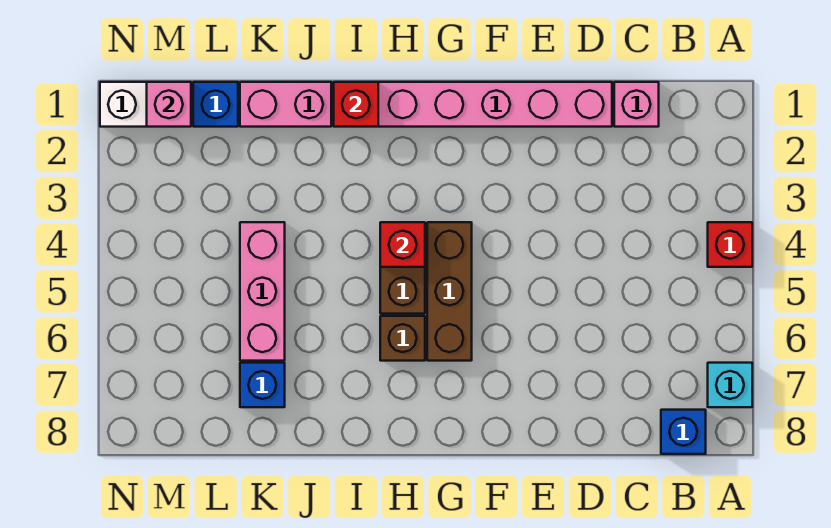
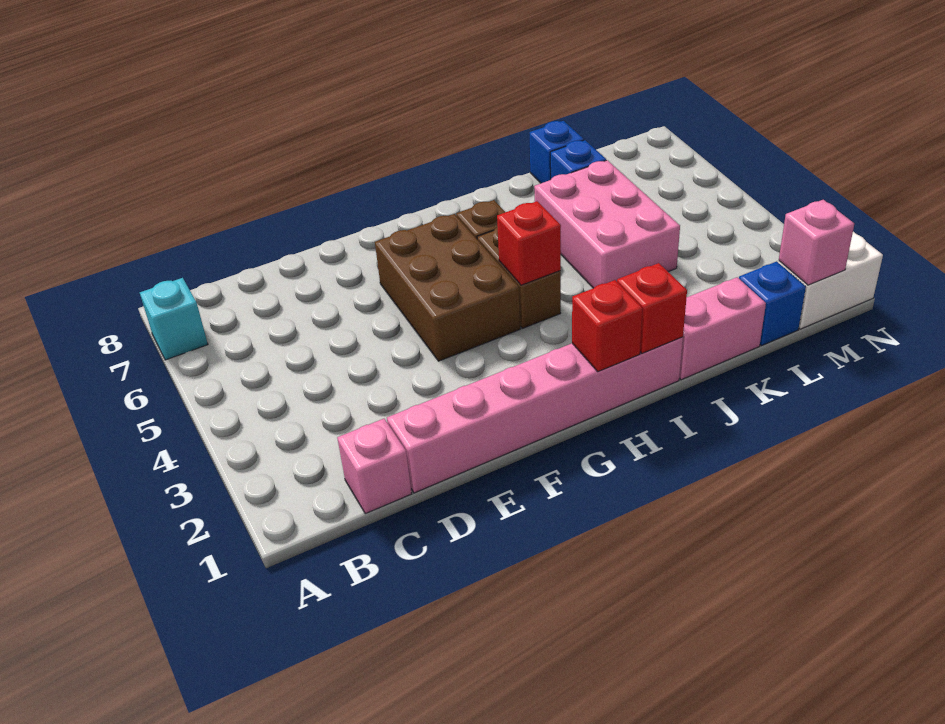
red 1x1 brick [708,222,752,267] -> red 1x1 brick moved to [572,280,643,371]
blue 1x1 brick [661,410,706,454] -> blue 1x1 brick moved to [530,121,584,183]
brown 1x3 brick [427,222,472,361] -> brown 2x3 brick [375,214,520,361]
pink 1x3 brick [240,222,285,361] -> pink 2x3 brick [534,160,680,288]

